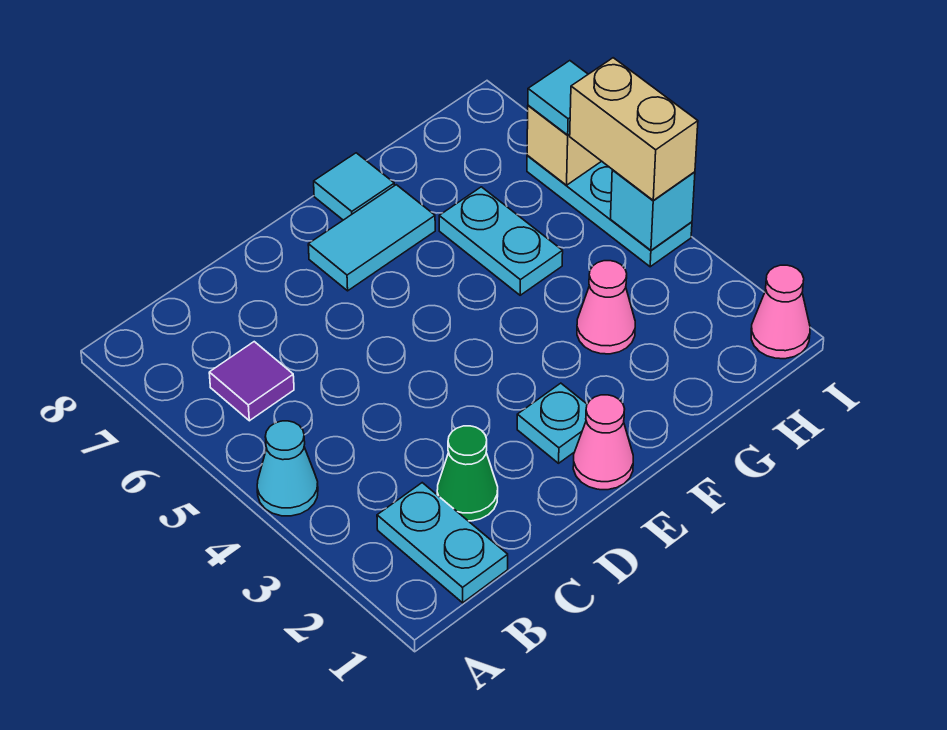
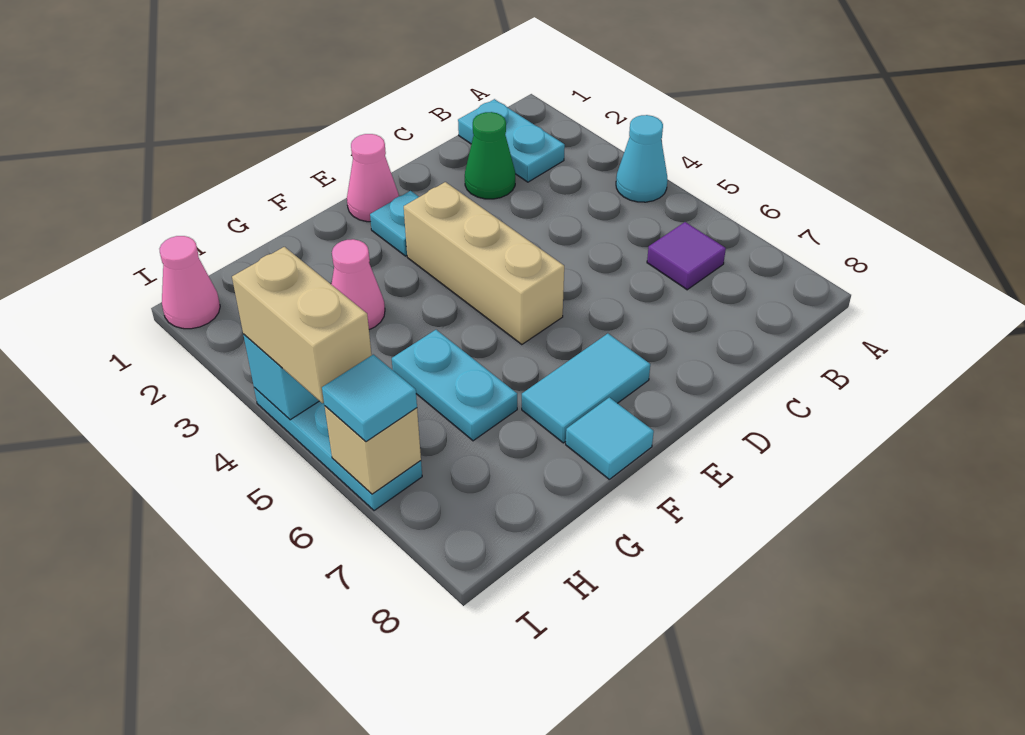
none -> tan 1x3 brick [404,182,564,345]

